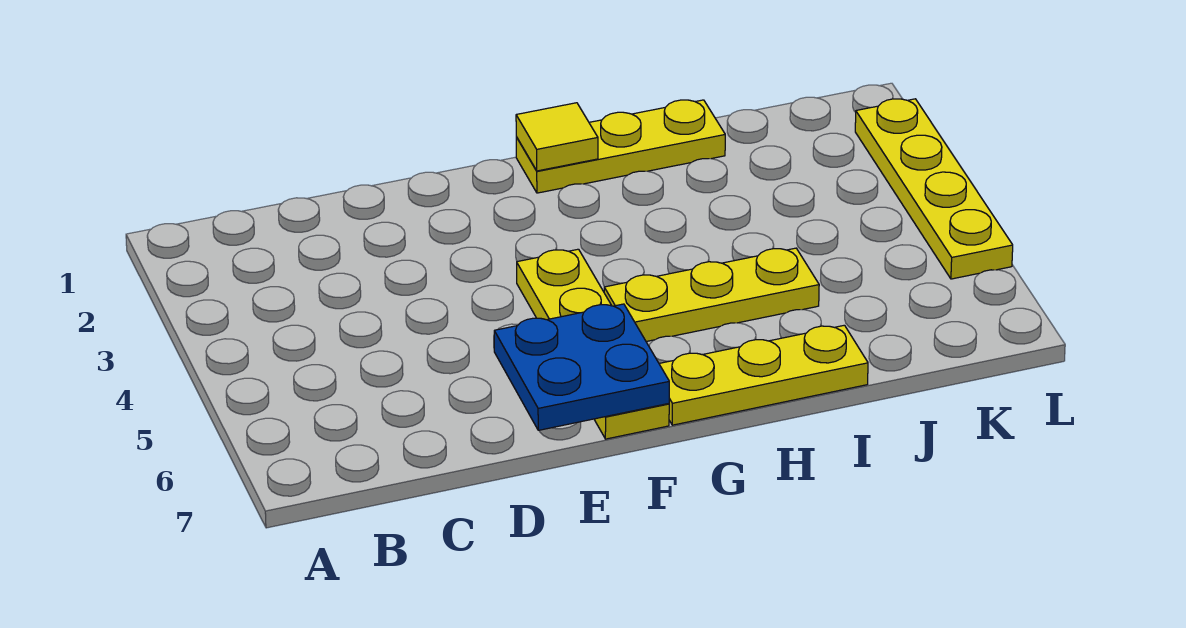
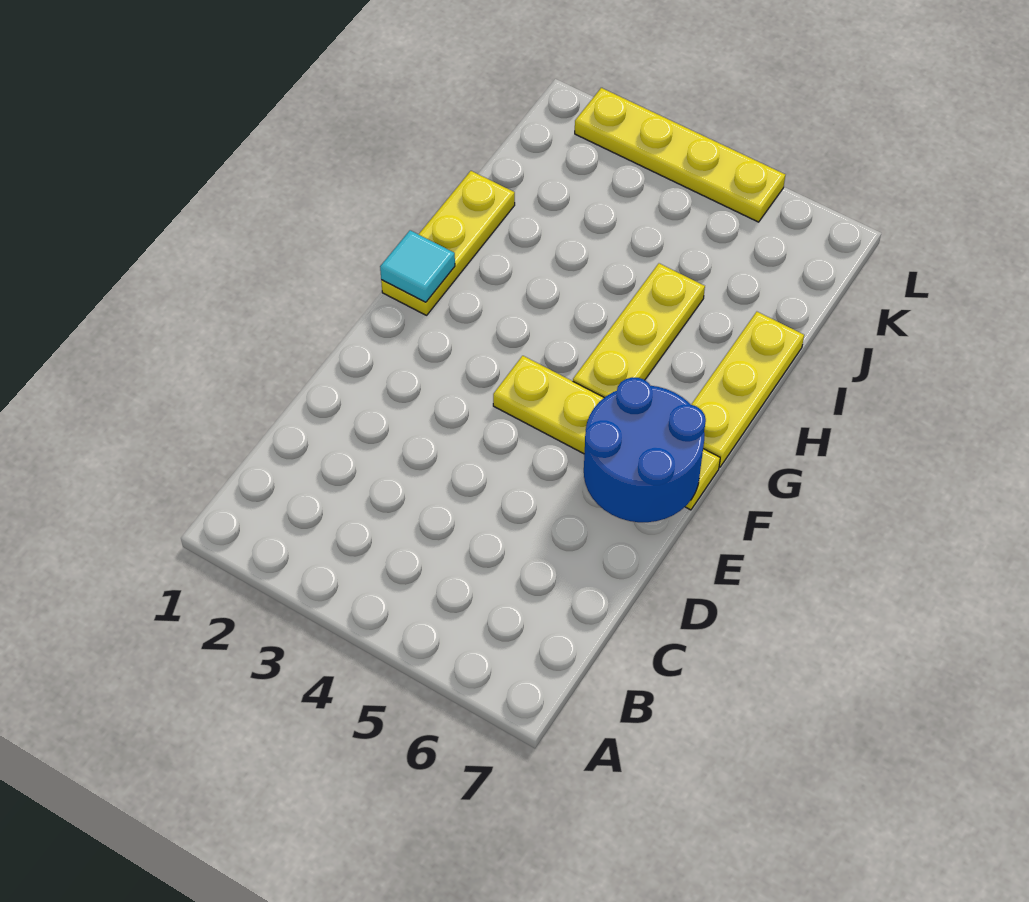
blue 2x2 plate [494,304,669,430] -> blue 2x2 round brick [584,377,706,522]
yellow 1x1 tile [516,103,598,171] -> cyan 1x1 tile [380,230,455,302]

